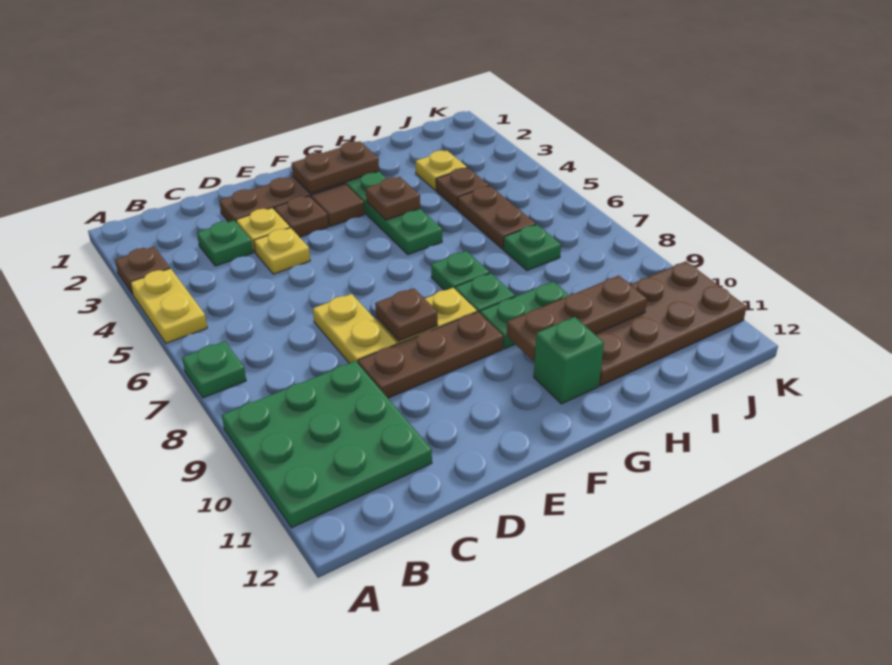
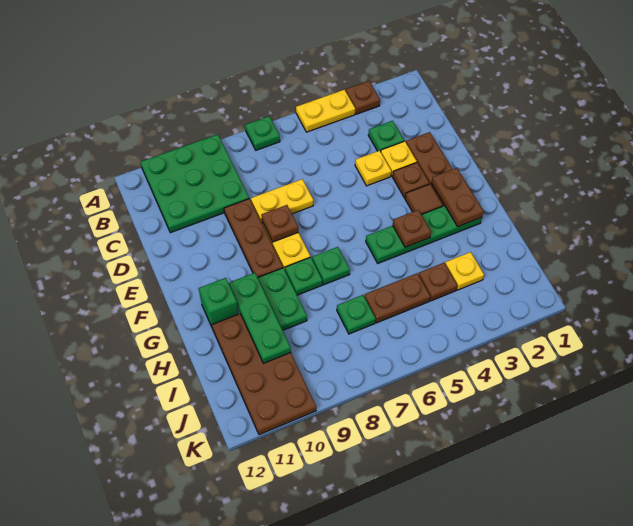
brown 1x3 plate [507,276,647,361] -> green 1x3 plate [229,273,291,363]

